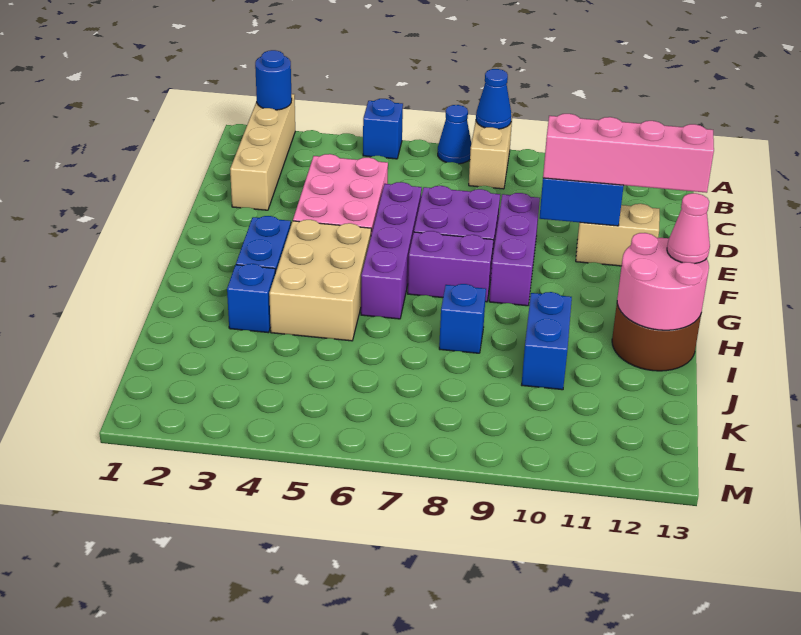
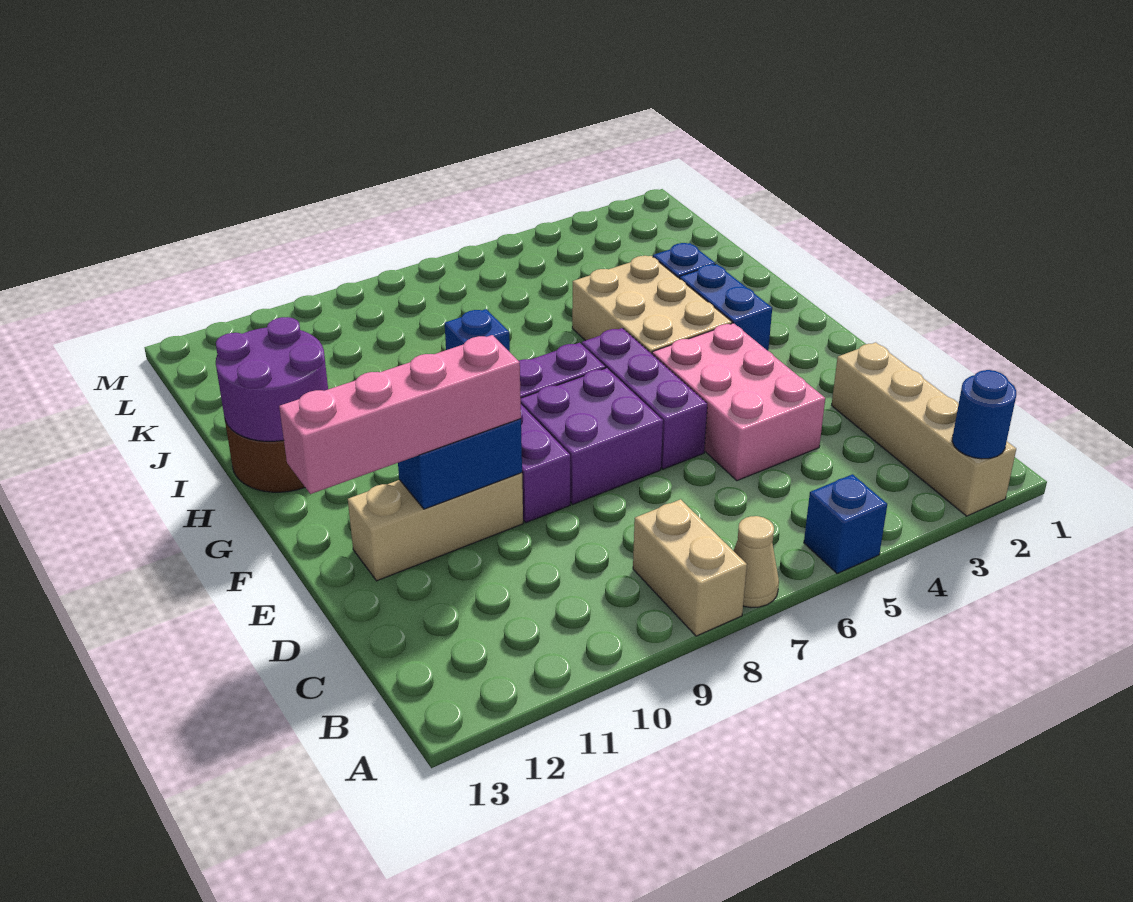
blue 1x1 cone [438,105,471,164] -> tan 1x1 cone [734,516,779,608]
blue 1x1 cone [476,69,512,129] -> none
purple 1x4 brick [361,182,422,319] -> purple 1x3 brick [582,328,707,469]
tan 1x2 brick [576,204,660,266] -> tan 1x3 brick [348,473,523,581]
pink 2x2 round brick [617,233,709,330] -> purple 2x2 round brick [216,317,328,441]
pink 1x1 cone [667,193,710,264] -> none
blue 1x2 brick [522,292,572,390] -> none

